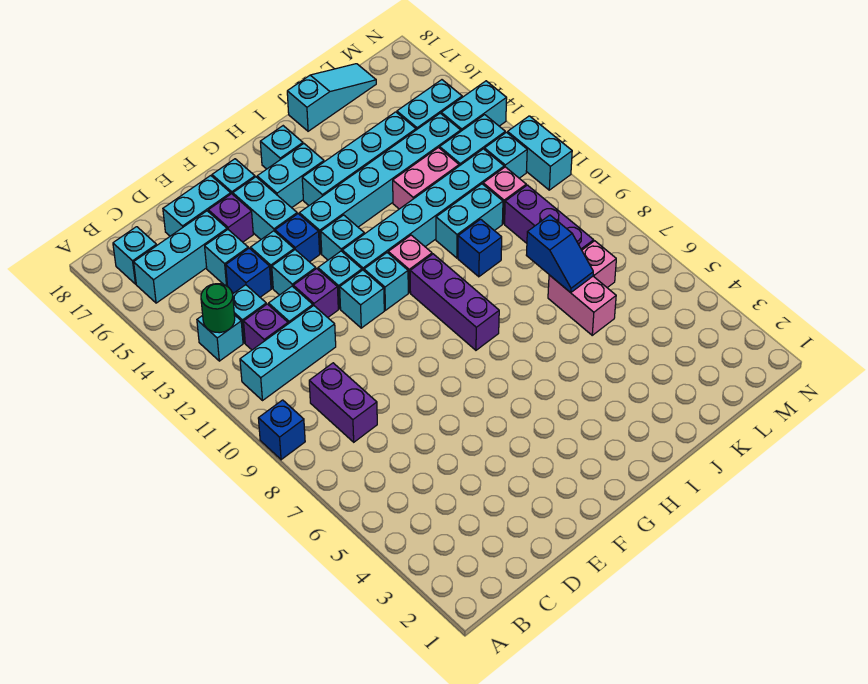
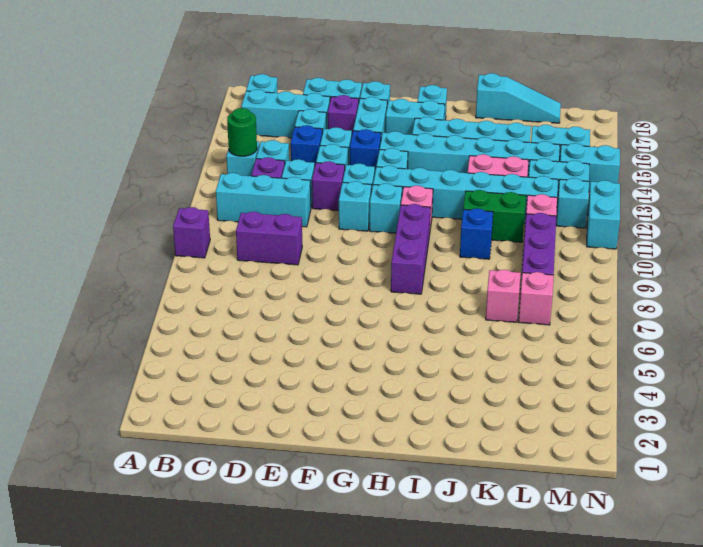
blue 1x1 brick [258,400,305,460] -> purple 1x1 brick [173,207,210,258]
purple 1x2 brick [309,363,377,442] -> purple 1x2 brick turned to [236,212,302,265]
cyan 1x2 brick [436,184,503,258] -> green 1x2 brick [463,190,526,242]
pink 1x2 brick [548,275,616,335] -> pink 1x1 brick [486,270,521,322]
blue 1x2 slope [526,215,593,293] -> none

